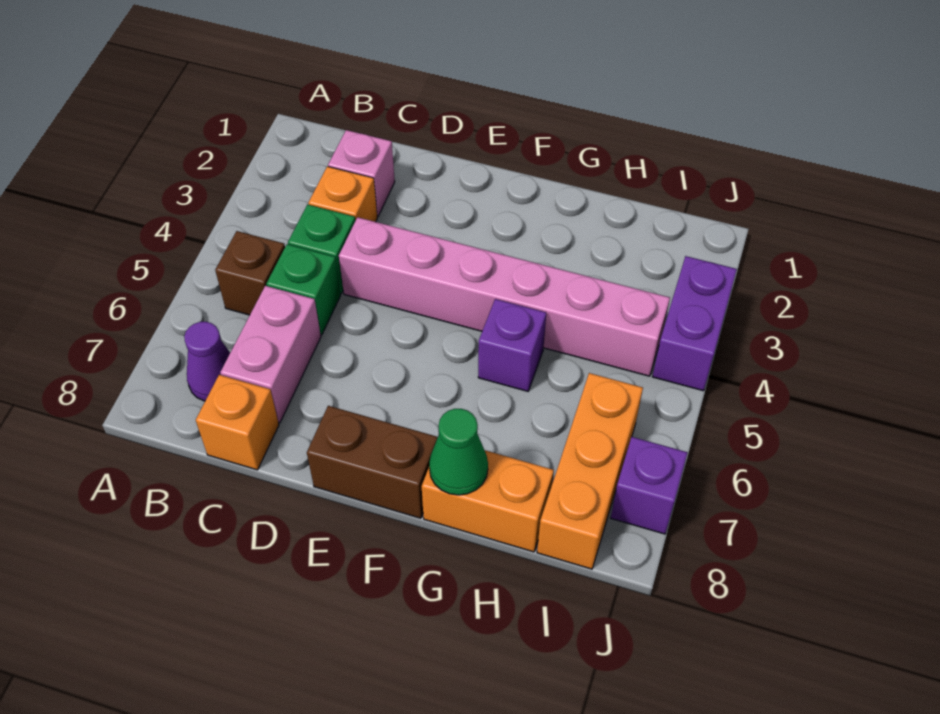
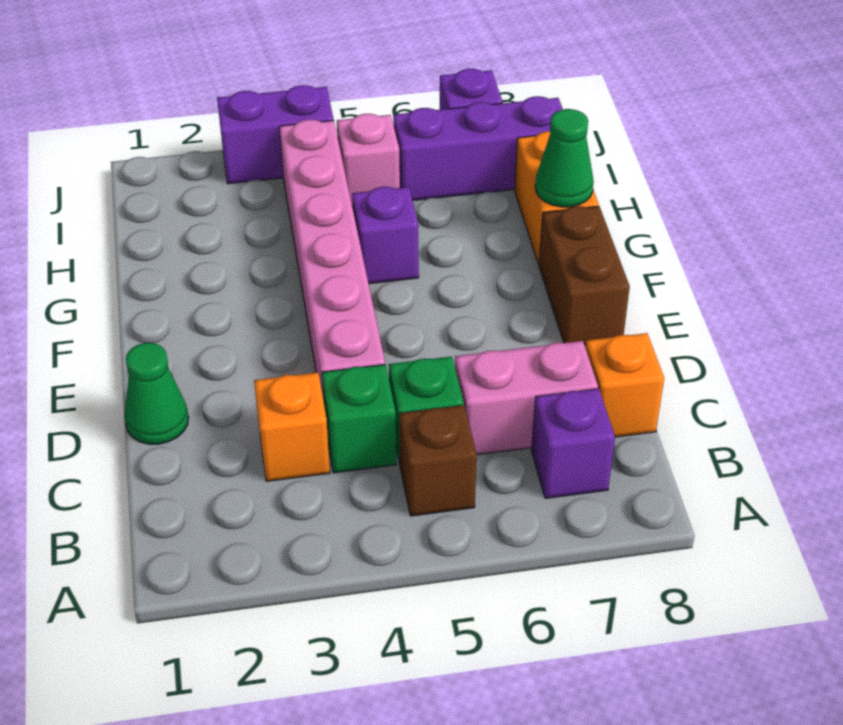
purple 1x1 cone [184,322,230,401] -> purple 1x1 brick [531,389,615,498]
pink 1x1 brick [328,130,395,216] -> pink 1x1 brick moved to [337,114,400,207]
none -> green 1x1 cone [124,343,189,444]
orange 1x3 brick [537,373,643,569] -> purple 1x3 brick [393,96,563,200]

